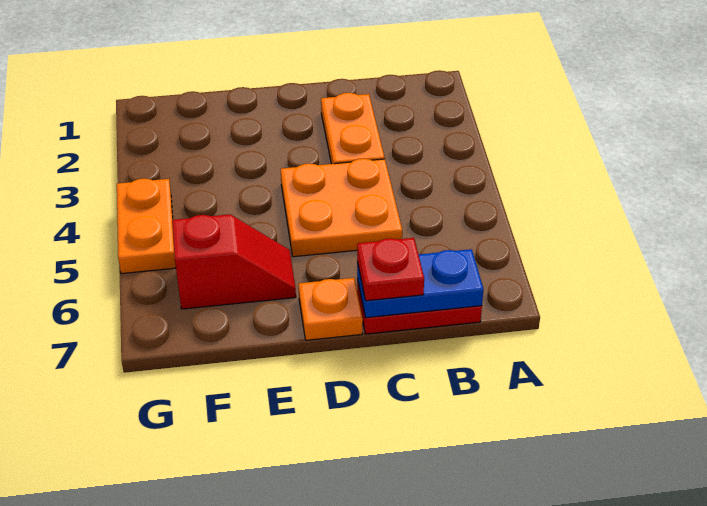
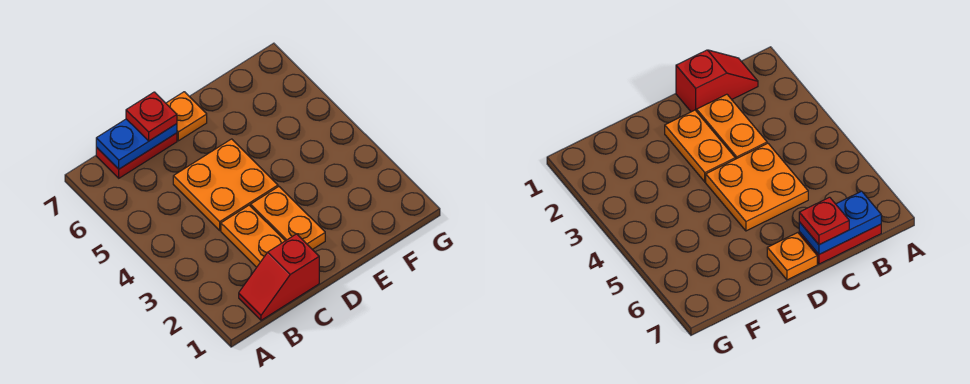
red 1x2 slope [172,214,296,309] -> red 1x2 slope moved to [239,234,319,320]
orange 1x2 plate [117,179,176,274] -> orange 1x2 plate moved to [251,187,325,250]

